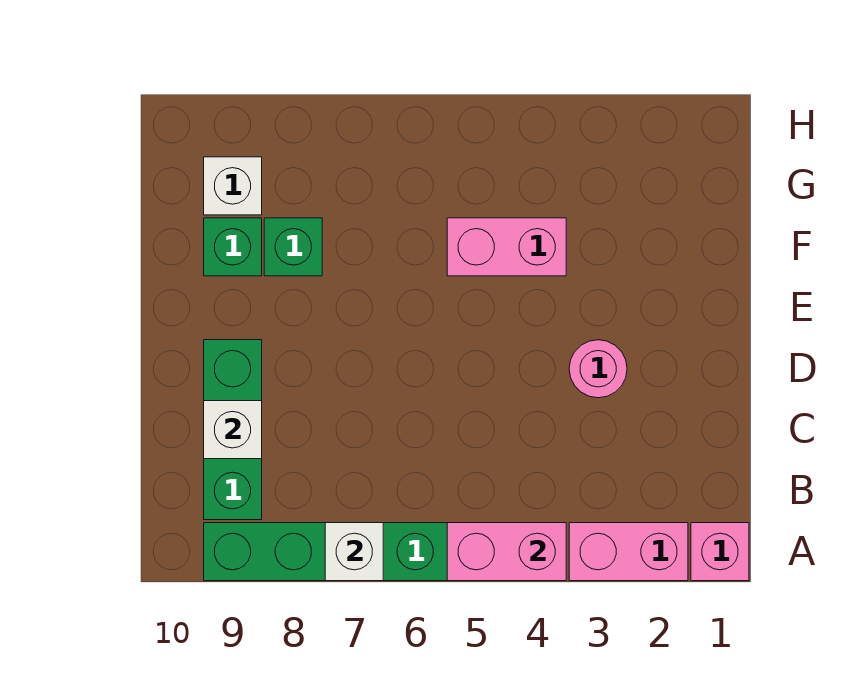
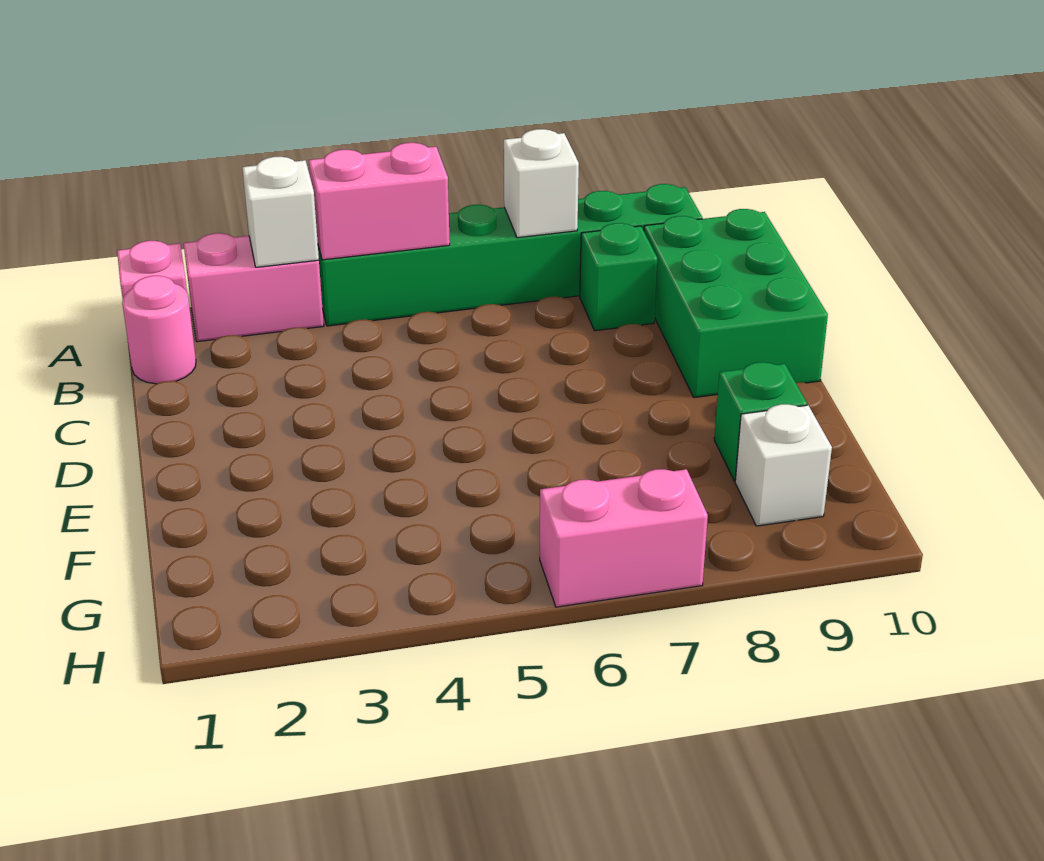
green 1x3 brick [204,340,262,520] -> green 2x3 brick [644,209,828,398]
white 1x1 brick [204,401,262,459] -> white 1x1 brick moved to [242,157,319,267]
pink 1x1 round brick [569,340,627,398] -> pink 1x1 round brick moved to [122,276,196,384]
pink 1x2 brick [447,218,566,276] -> pink 1x2 brick moved to [540,469,708,607]
green 1x1 brick [264,218,322,276] -> green 1x1 brick moved to [580,223,657,331]

